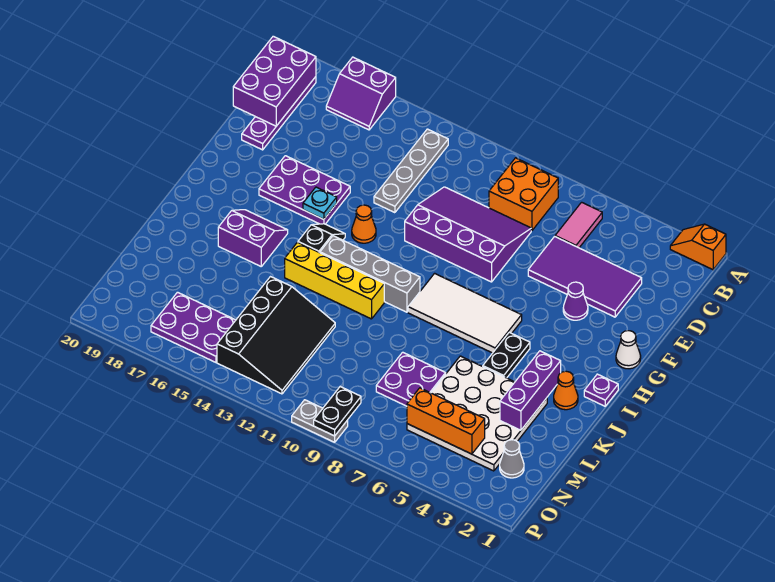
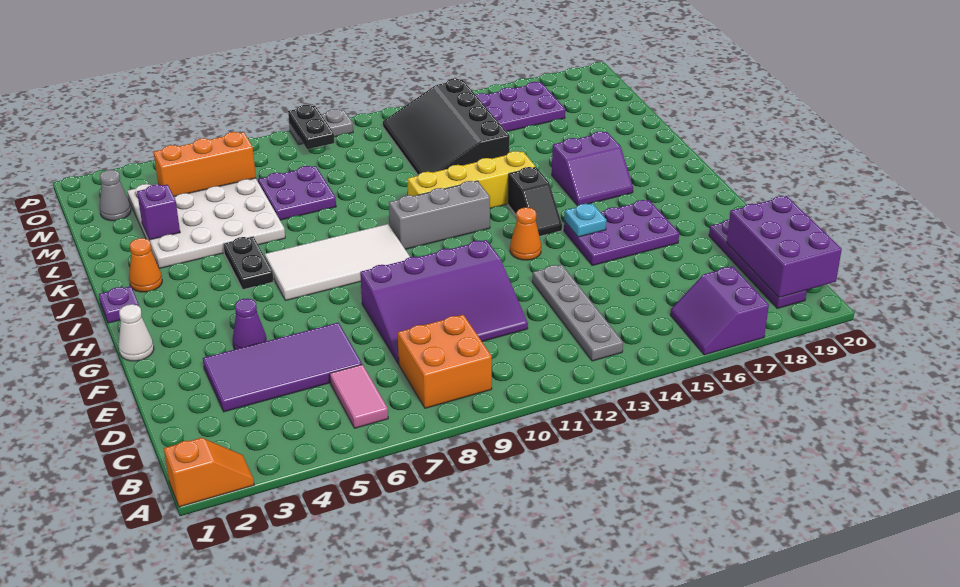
purple 2x2 slope [326,57,396,130] -> purple 2x2 slope turned to [670,266,769,355]
grey 1x4 brick [320,236,420,312] -> grey 1x3 brick [389,181,490,249]
purple 1x3 brick [500,351,561,430] -> purple 1x1 brick [137,184,180,240]

